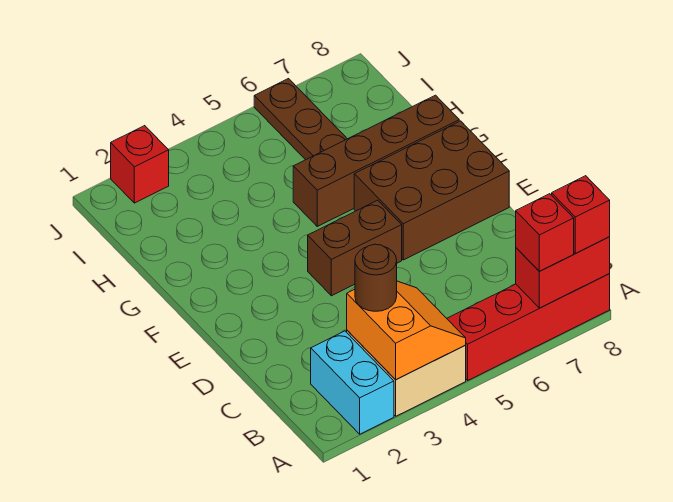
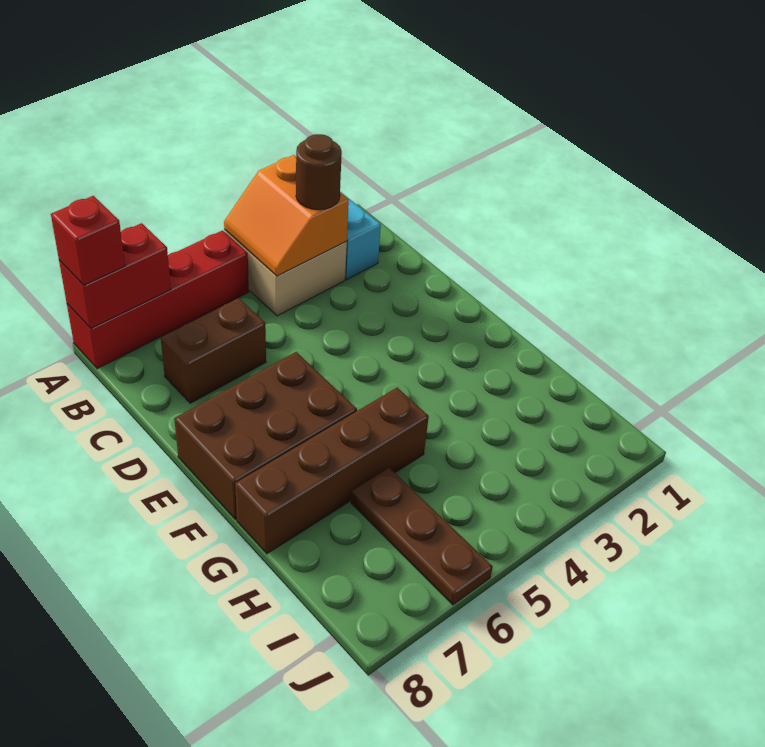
red 1x1 brick [516,194,574,271] -> none
brown 1x2 brick [308,200,402,296] -> brown 1x2 brick moved to [161,298,266,403]
red 1x1 brick [111,126,169,203] -> none

